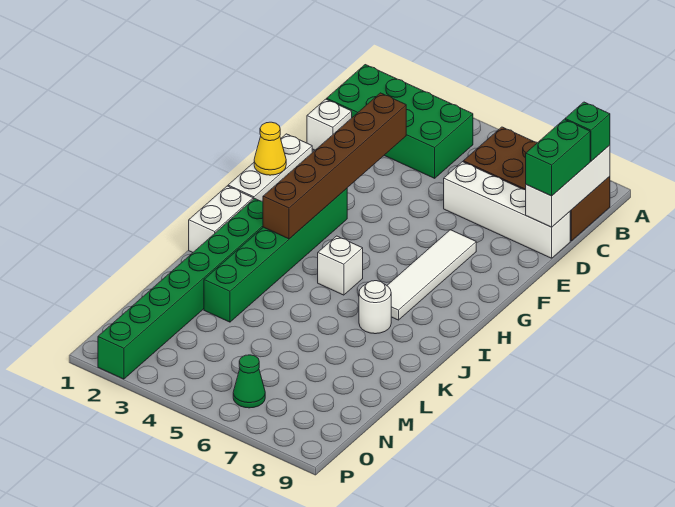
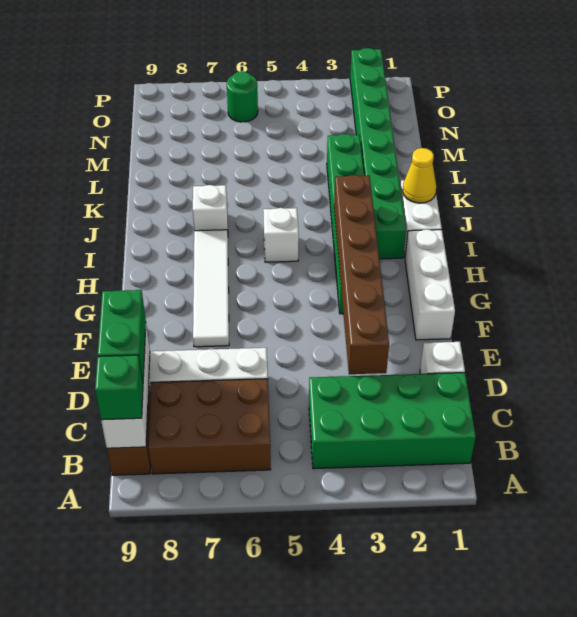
yellow 1x1 cone [254,122,286,175] -> yellow 1x1 cone moved to [403,148,436,203]
white 1x1 round brick [359,281,391,334] -> white 1x1 brick [193,185,228,231]
green 1x1 cone [233,355,265,408] -> green 1x1 round brick [227,71,258,122]

